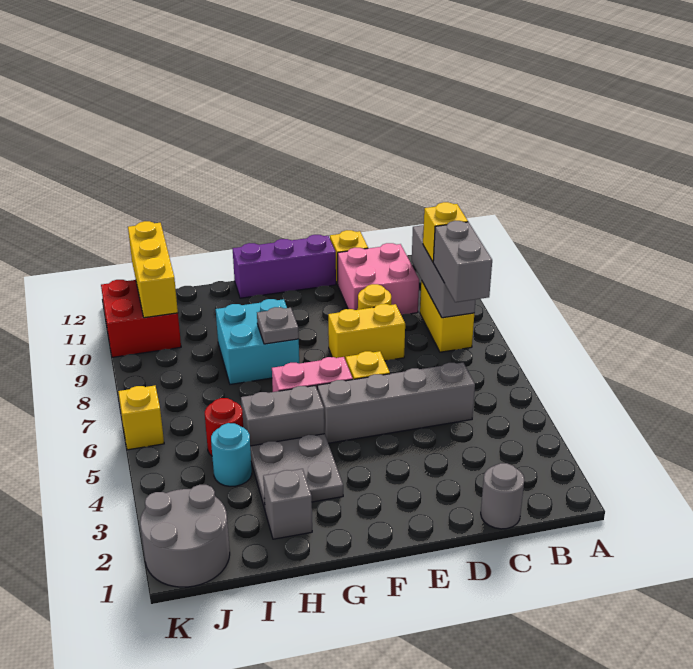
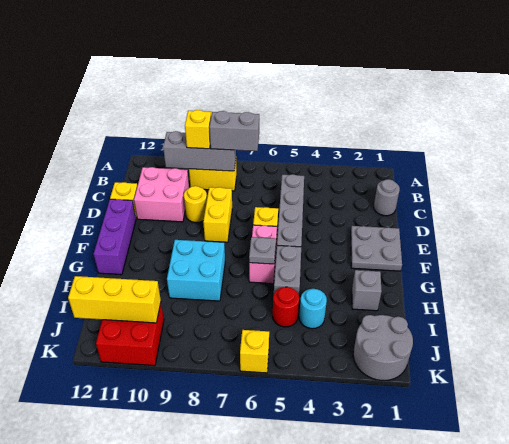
grey 2x2 plate [250,434,343,509] -> grey 2x2 plate moved to [351,226,402,271]
grey 1x1 plate [257,307,299,344] -> grey 1x1 plate moved to [249,237,276,264]

